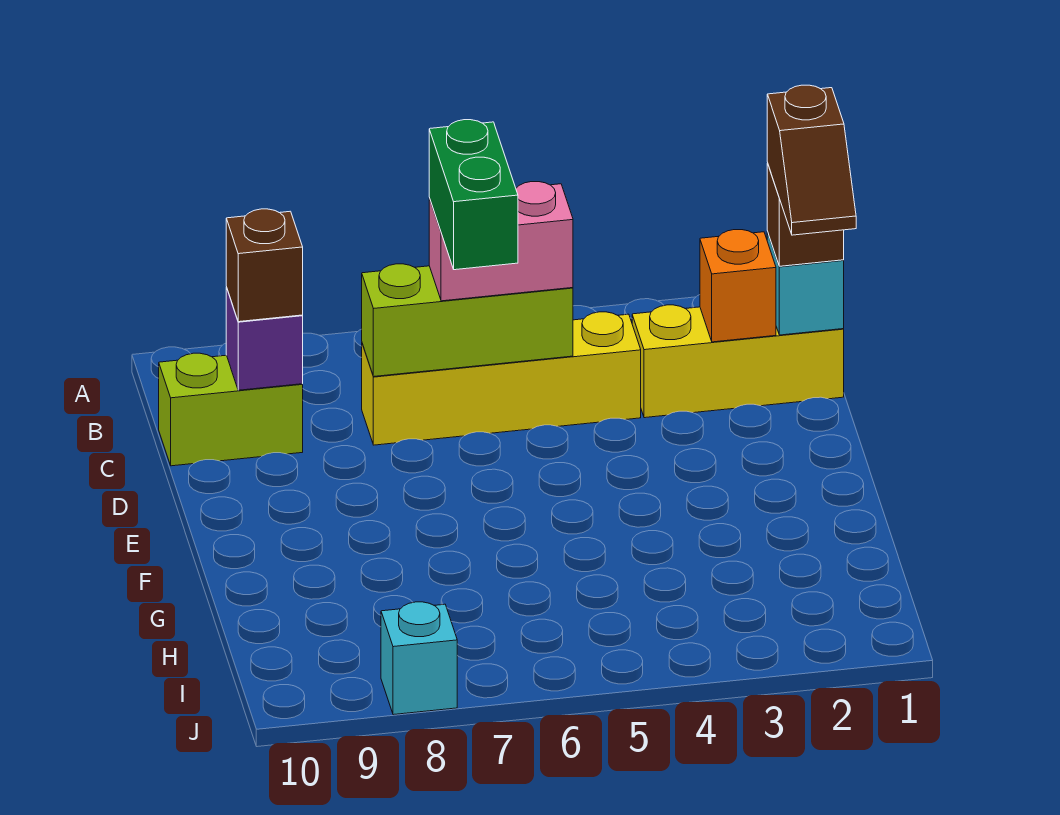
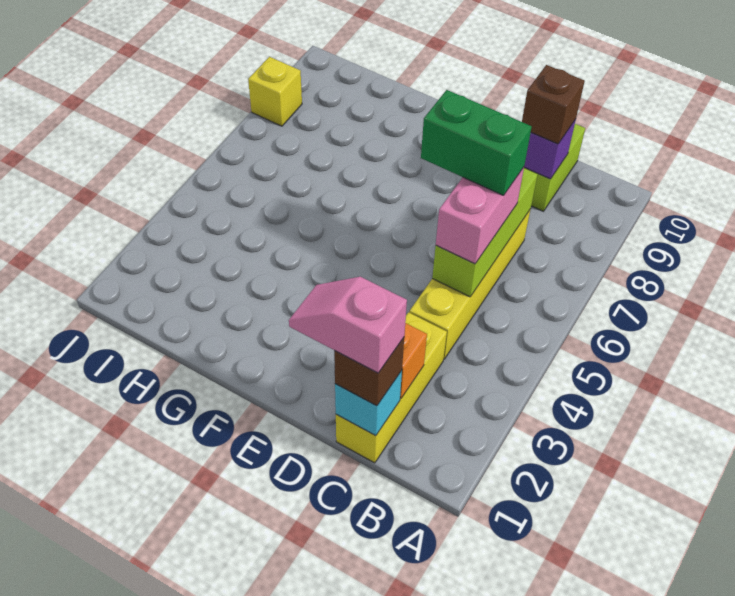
brown 1x2 slope [767,85,856,235] -> pink 1x2 slope [289,277,407,373]
cyan 1x1 brick [381,602,457,715] -> yellow 1x1 brick [248,57,302,126]

